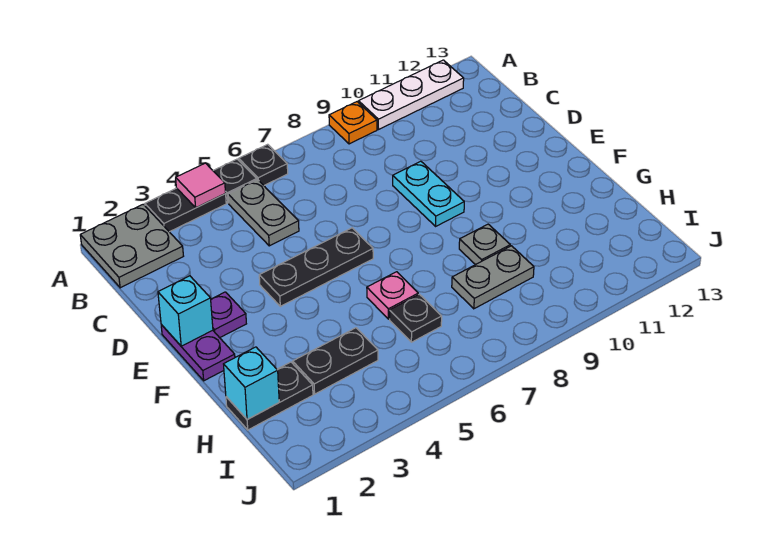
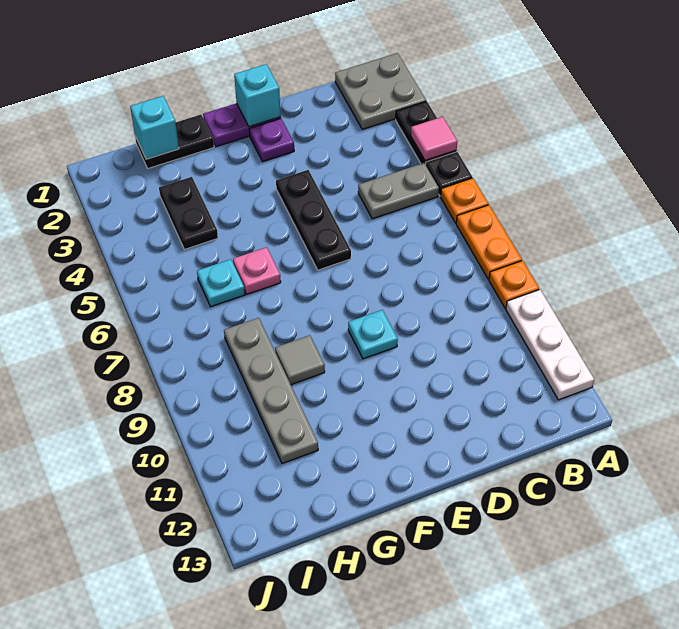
black 1x1 plate [239,144,288,185] -> orange 1x1 plate [441,178,488,223]
none -> orange 1x2 plate [456,205,522,279]
cyan 1x2 plate [393,161,464,226] -> cyan 1x1 plate [348,310,398,359]
grey 1x1 plate [459,224,510,265] -> grey 1x1 tile [275,335,325,385]
black 1x2 plate [226,362,313,430] -> black 1x2 plate turned to [135,115,214,168]
black 1x1 plate [390,294,442,342] -> cyan 1x1 plate [197,259,245,307]
grey 1x2 plate [452,246,534,309] -> grey 1x4 plate [224,318,318,464]

